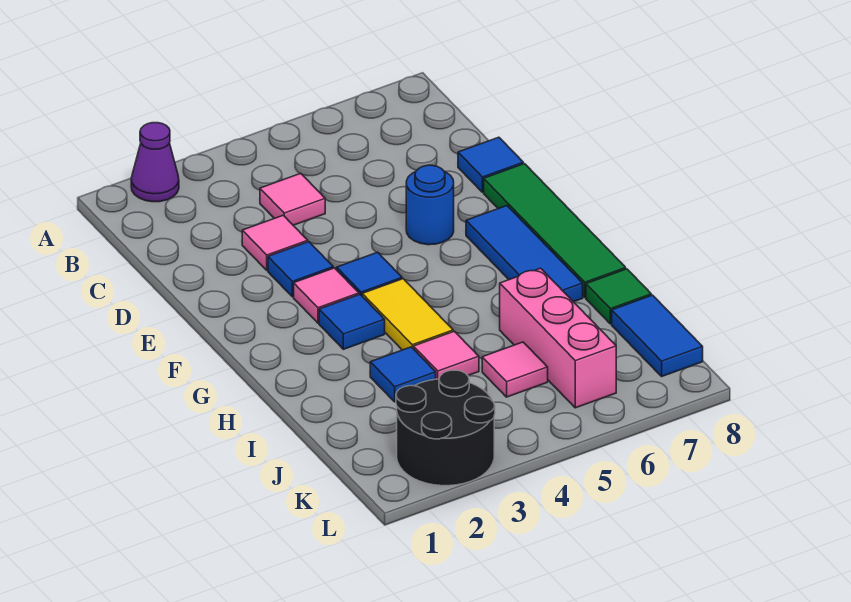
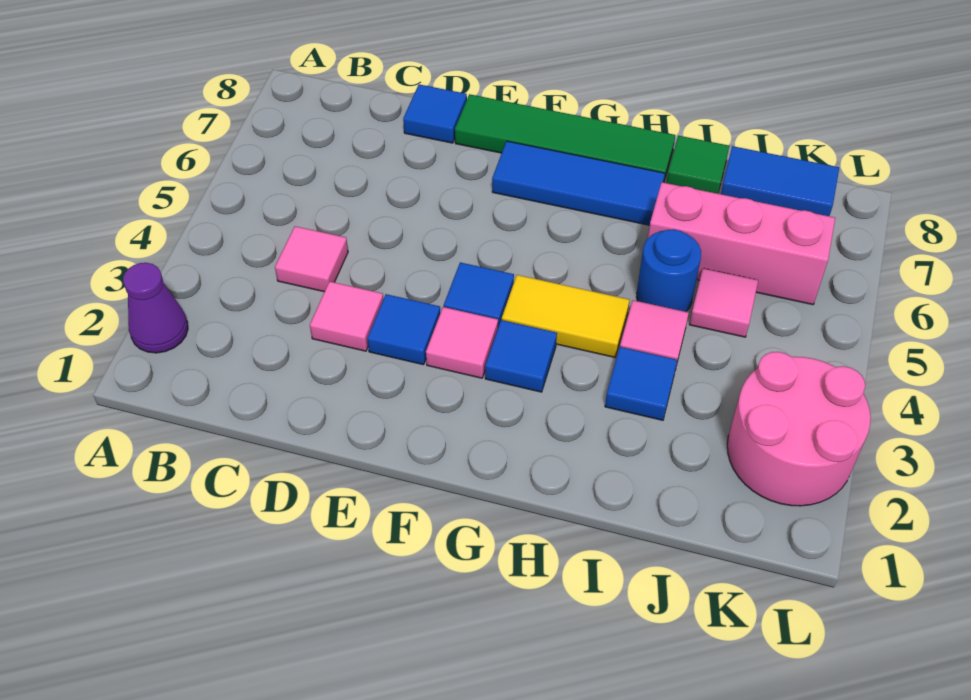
blue 1x1 round brick [406,165,454,245] -> blue 1x1 round brick moved to [636,229,701,312]
black 2x2 round brick [396,370,495,486] -> pink 2x2 round brick [727,352,871,506]

